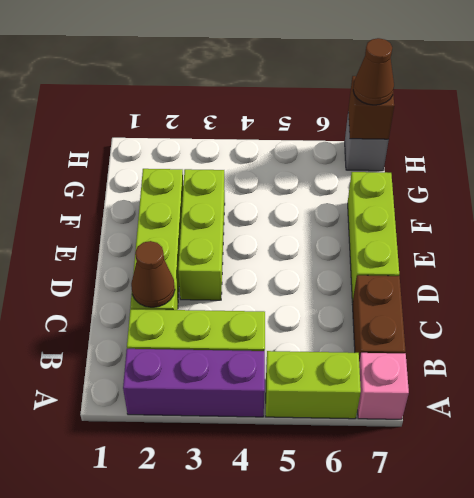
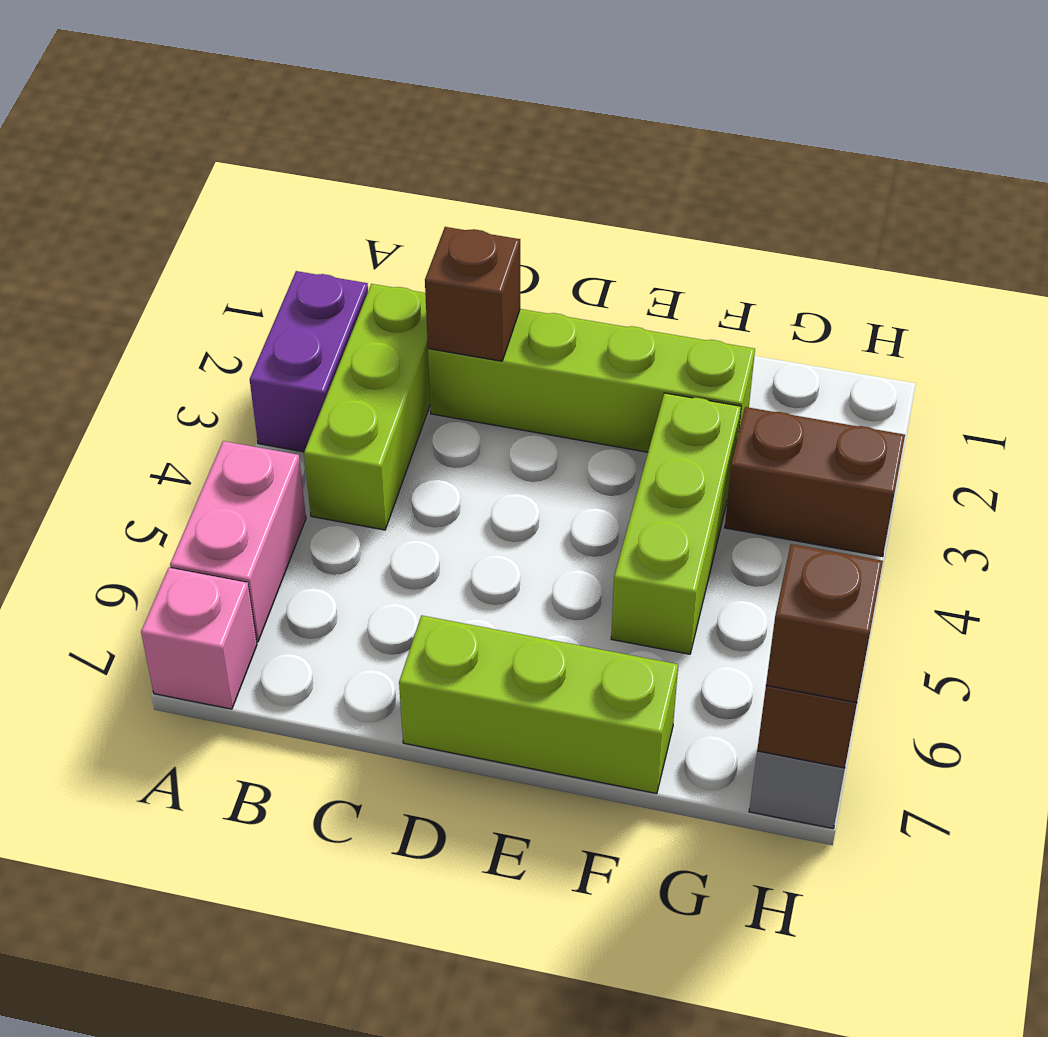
purple 1x3 brick [123,349,265,417] -> purple 1x2 brick [250,271,368,452]
lime 1x2 brick [266,351,361,419] -> pink 1x2 brick [170,441,306,642]
brown 1x2 brick [352,275,406,361] -> brown 1x2 brick moved to [725,407,905,557]
brown 1x1 cone [131,241,175,307] -> brown 1x1 brick [425,227,520,361]
lime 1x3 brick [178,169,225,300] -> lime 1x3 brick turned to [611,393,741,654]
brown 1x1 cone [353,38,394,105] -> brown 1x1 brick [766,544,883,703]

